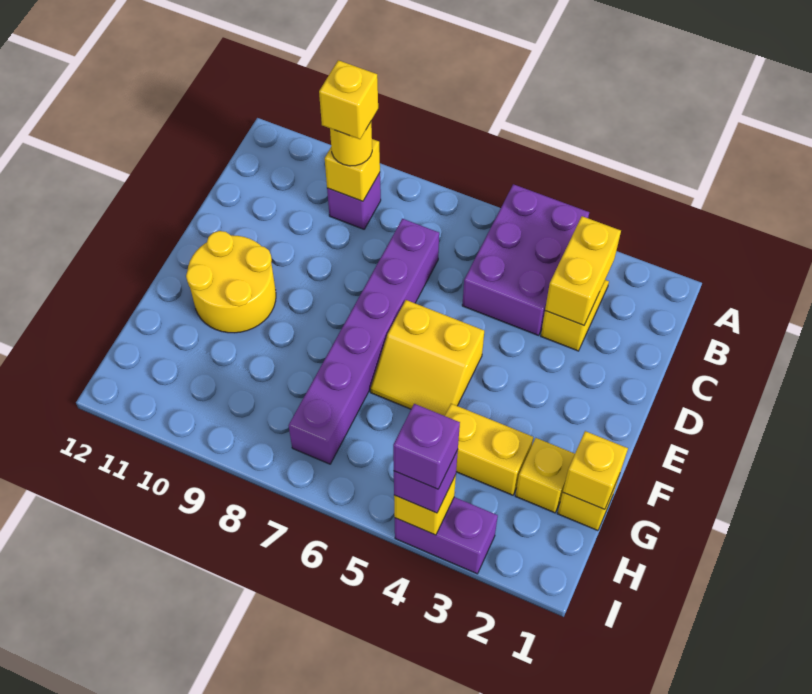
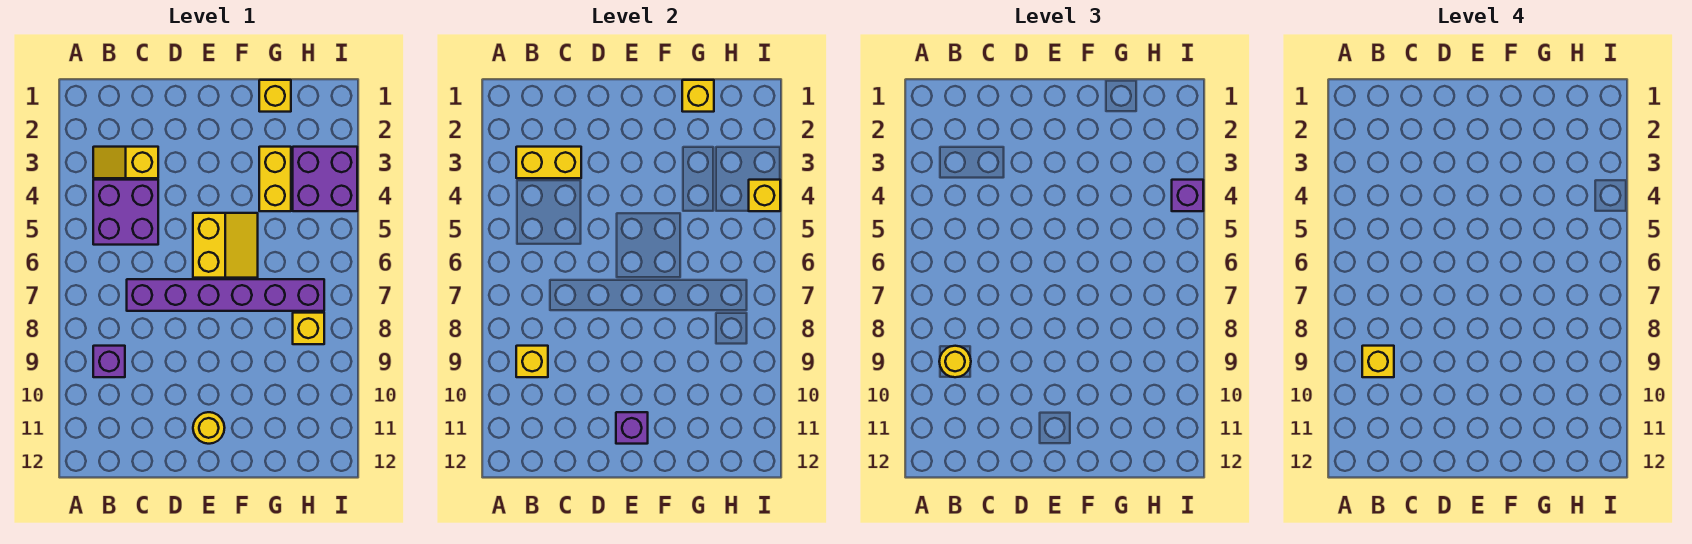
purple 2x3 brick [462,184,589,335] -> purple 2x2 brick [93,180,158,245]
yellow 2x2 round brick [186,231,276,333] -> yellow 1x1 round brick [193,412,225,444]
yellow 1x1 brick [515,438,575,513] -> yellow 1x1 brick moved to [293,313,324,344]
purple 1x2 brick [395,497,498,574] -> purple 2x2 brick [293,147,357,211]
purple 1x1 brick [393,404,460,489] -> purple 1x1 brick moved to [616,412,648,444]

